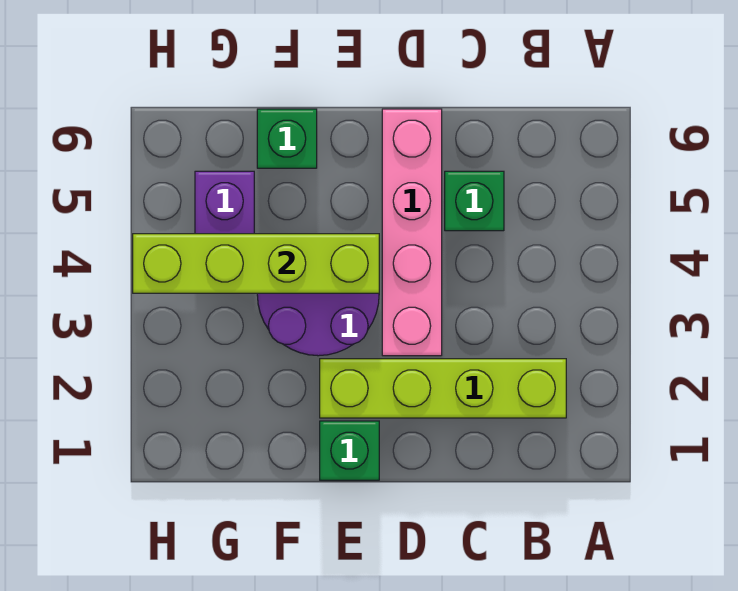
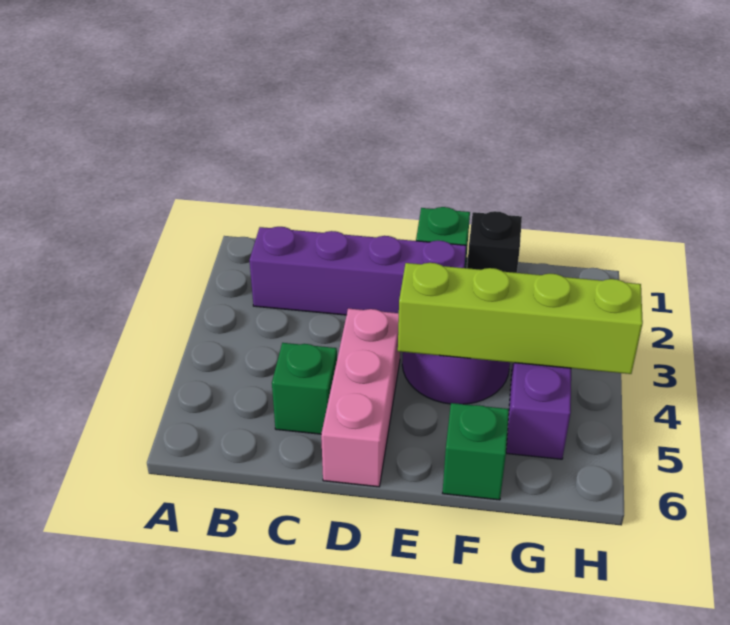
lime 1x4 brick [320,359,566,418] -> purple 1x4 brick [249,227,466,315]
pink 1x4 brick [382,109,442,356] -> pink 1x3 brick [321,309,400,487]
none -> black 1x1 brick [467,211,522,273]

